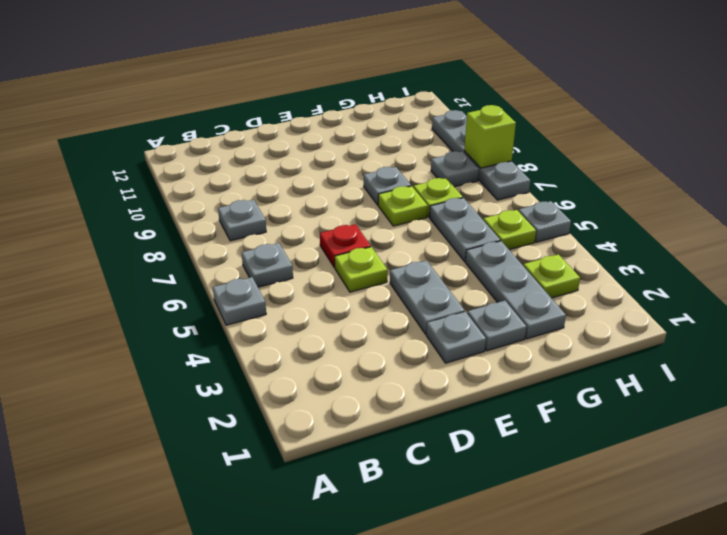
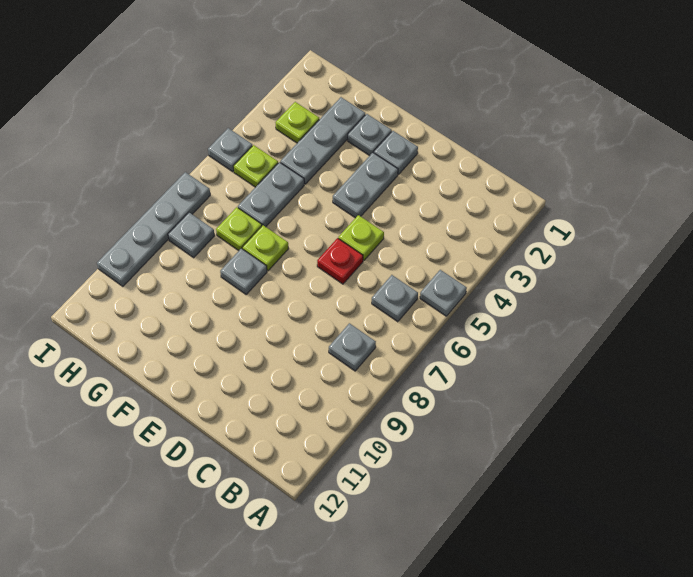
lime 1x1 brick [464,105,516,168] -> none

